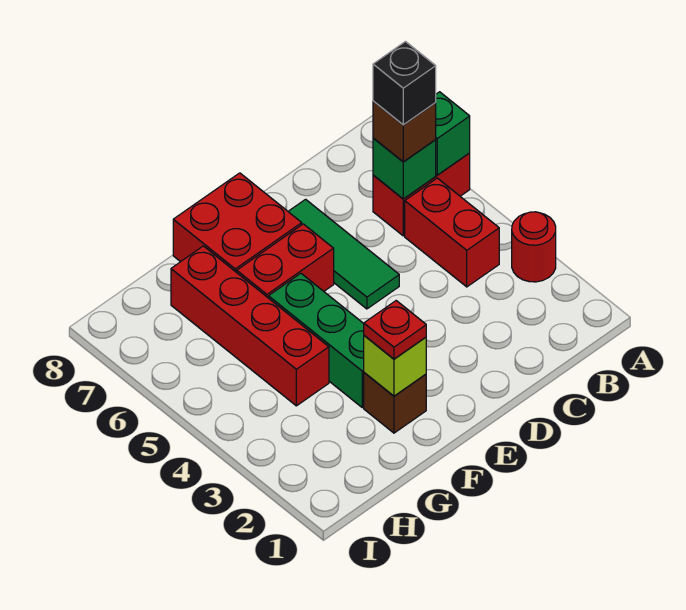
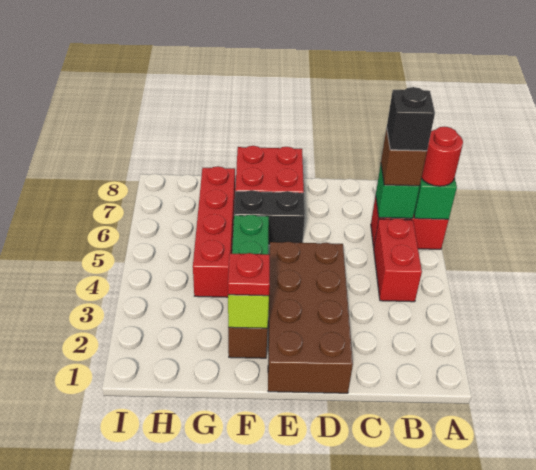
red 1x1 round brick [512,212,556,282] -> red 1x1 round brick moved to [422,127,463,186]
none -> brown 2x4 brick [268,242,353,393]
green 1x3 tile [288,199,399,309] -> none
red 1x2 brick [237,224,334,298] -> black 1x2 brick [234,190,305,245]

